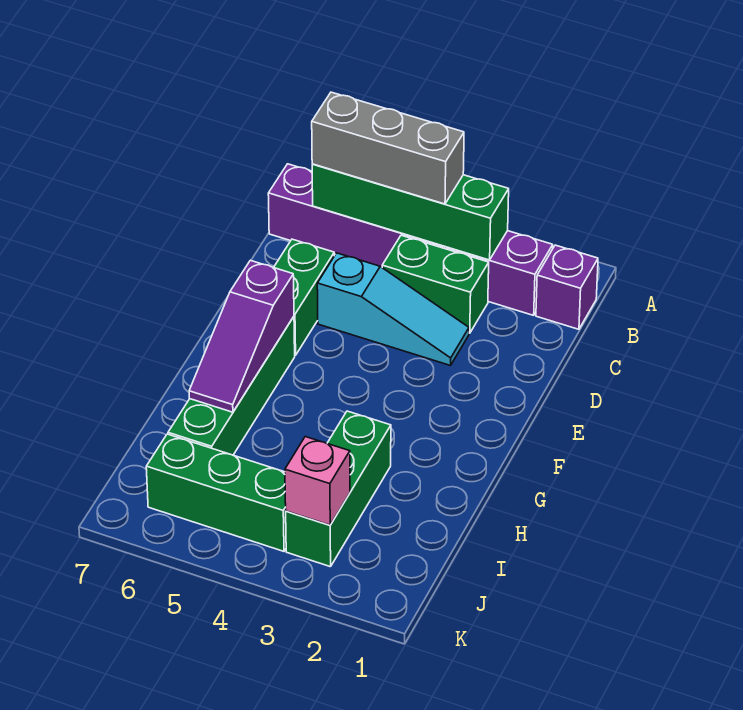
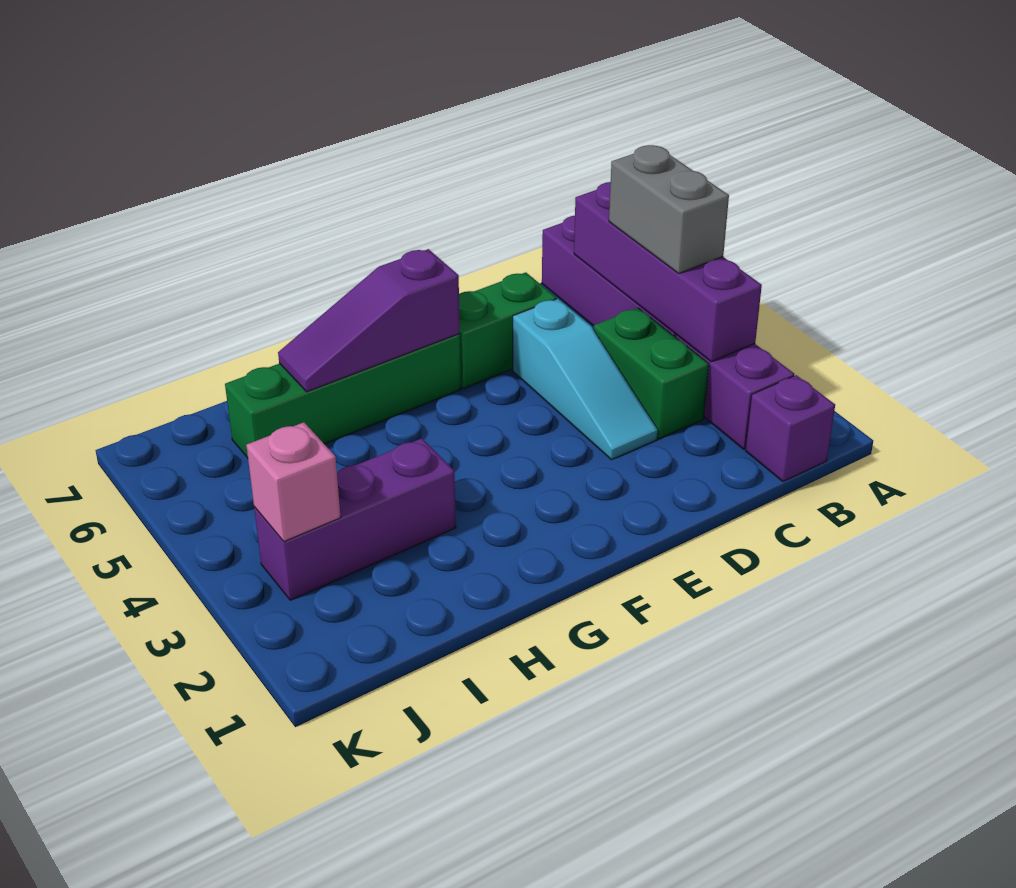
green 1x4 brick [312,164,509,260] -> purple 1x4 brick [574,182,762,362]
grey 1x3 brick [312,92,464,204] -> grey 1x2 brick [609,145,729,273]
green 1x3 brick [286,411,391,567] -> purple 1x3 brick [254,438,456,600]
green 1x3 brick [146,434,286,551] -> none

